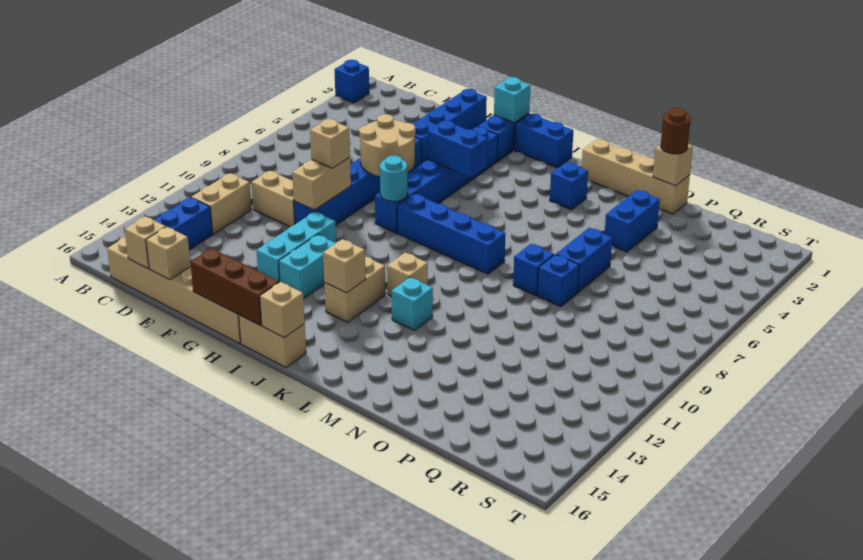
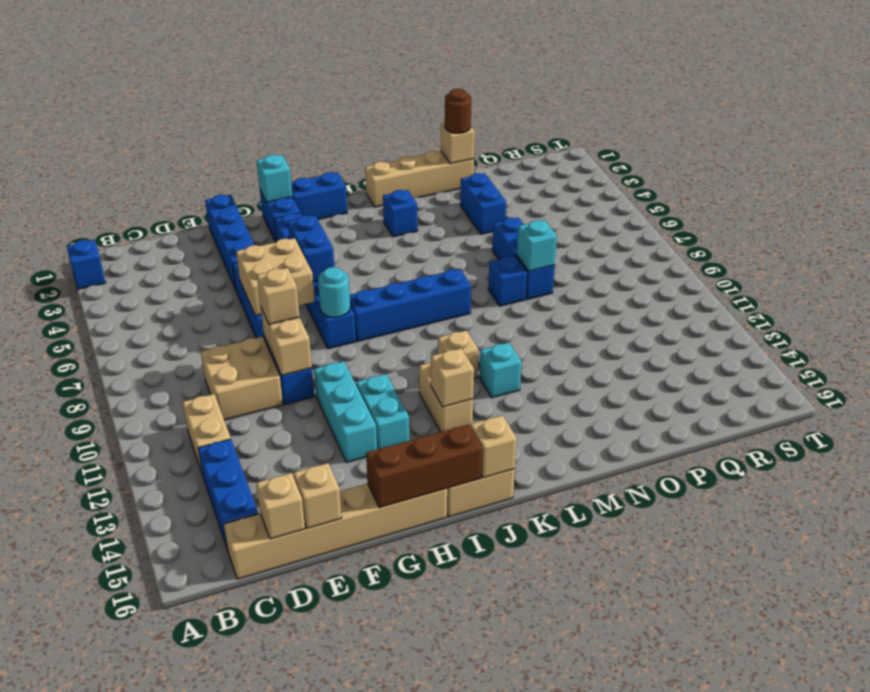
tan 1x2 brick [251,171,295,227] -> tan 2x2 brick [201,337,283,420]
tan 2x2 round brick [359,114,416,176] -> tan 2x2 brick [236,238,315,316]
blue 1x2 brick [428,121,488,177] -> blue 1x2 brick turned to [288,215,334,282]
none -> cyan 1x1 brick [517,220,557,271]

